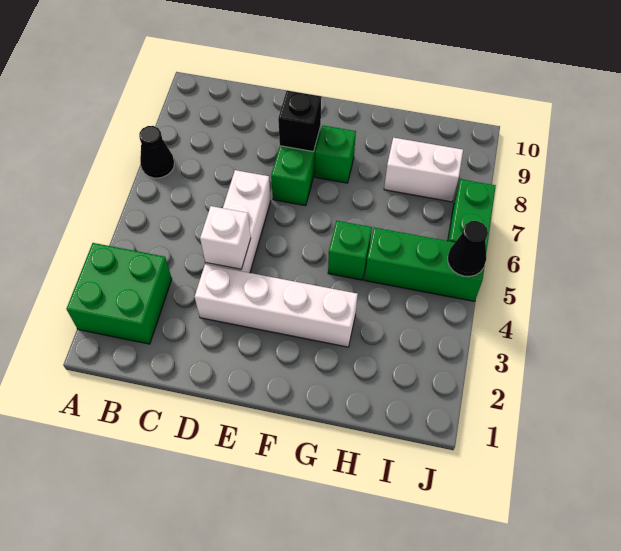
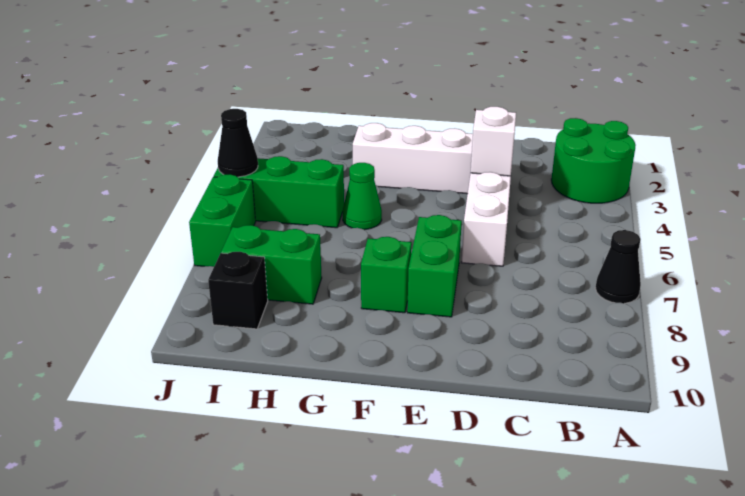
green 2x2 brick [66,243,172,344] -> green 2x2 round brick [551,118,636,203]
black 1x1 brick [278,91,321,152] -> black 1x1 brick moved to [208,252,268,329]
green 1x1 brick [328,221,372,280] -> green 1x1 cone [343,163,382,230]
white 1x2 brick [384,138,463,202] -> green 1x2 brick [221,225,322,304]

